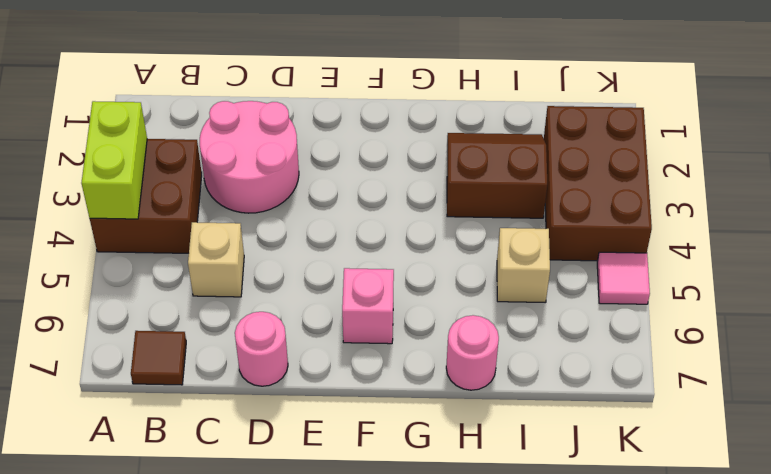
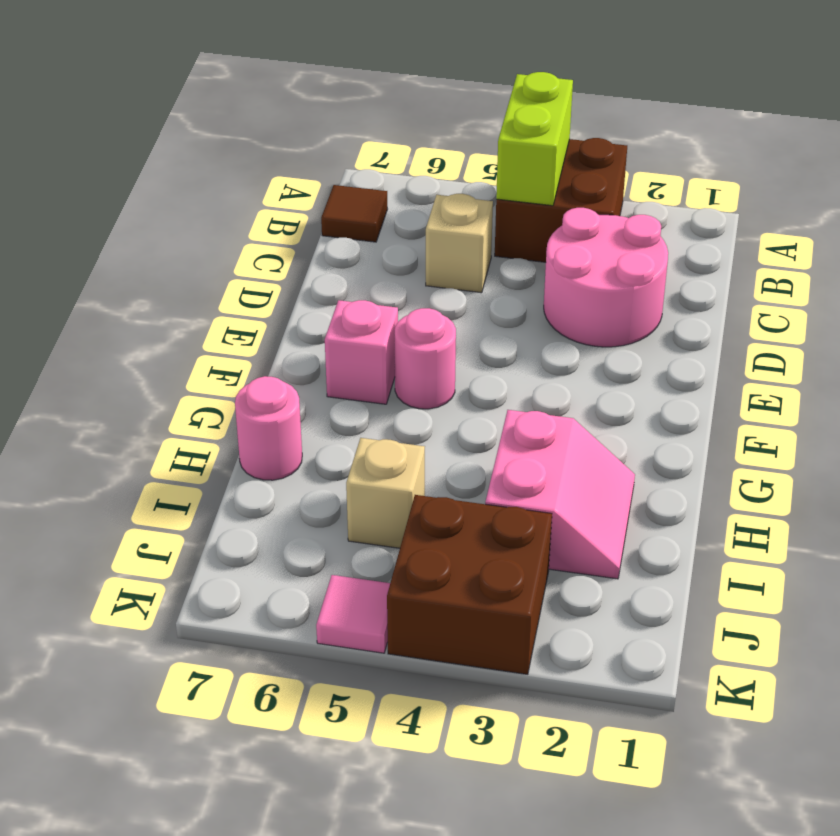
lime 1x2 brick [81,101,147,219] -> lime 1x2 brick turned to [496,72,573,206]
pink 1x1 round brick [235,312,288,386] -> pink 1x1 round brick moved to [395,308,456,409]
brown 2x2 slope [447,133,547,218] -> pink 2x2 slope [485,410,635,579]
brown 2x3 brick [544,106,652,261] -> brown 2x2 brick [387,495,552,674]

